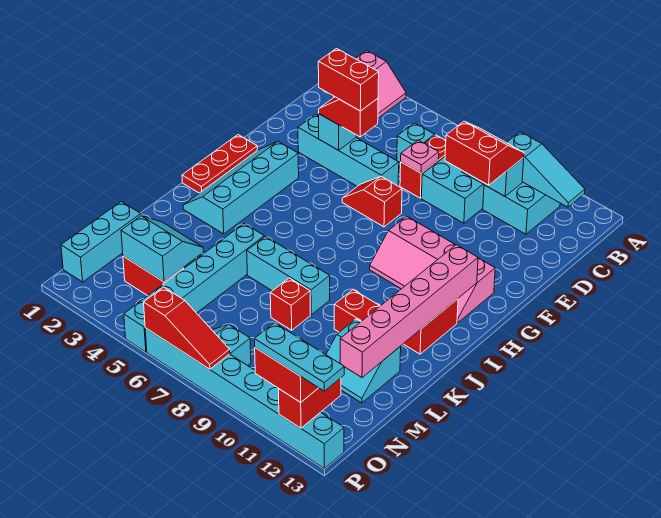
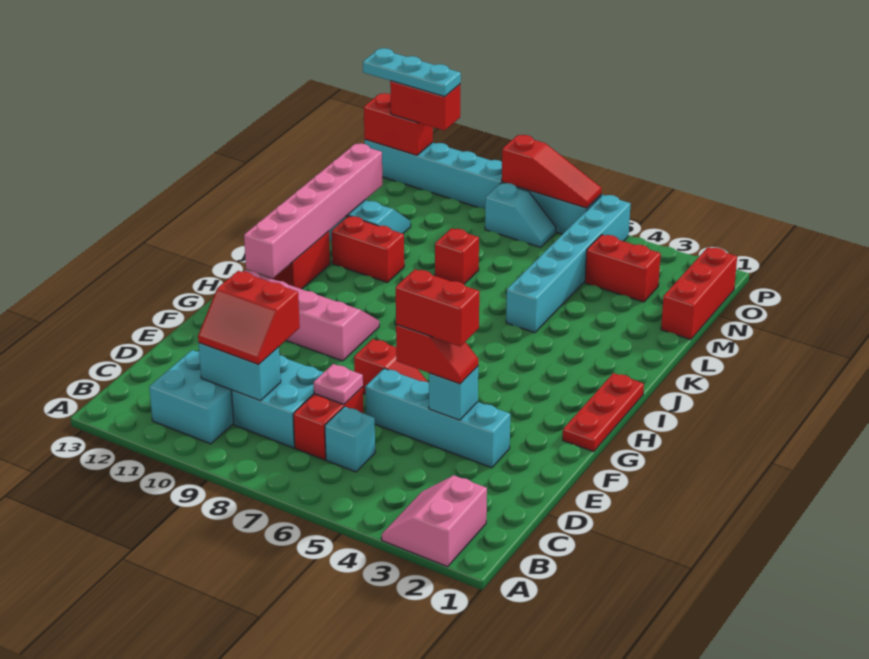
cyan 1x3 slope [507,132,585,207] -> none
cyan 2x4 slope [183,142,299,234] -> none
cyan 1x3 brick [247,237,330,315] -> none
cyan 1x3 brick [61,202,141,282] -> red 1x3 brick [661,247,737,340]
cyan 2x2 slope [121,216,204,282] -> none
red 1x2 brick [279,378,341,428] -> red 1x2 brick turned to [364,93,433,155]
red 1x3 slope [144,287,230,369] -> red 1x3 slope turned to [502,135,602,208]

